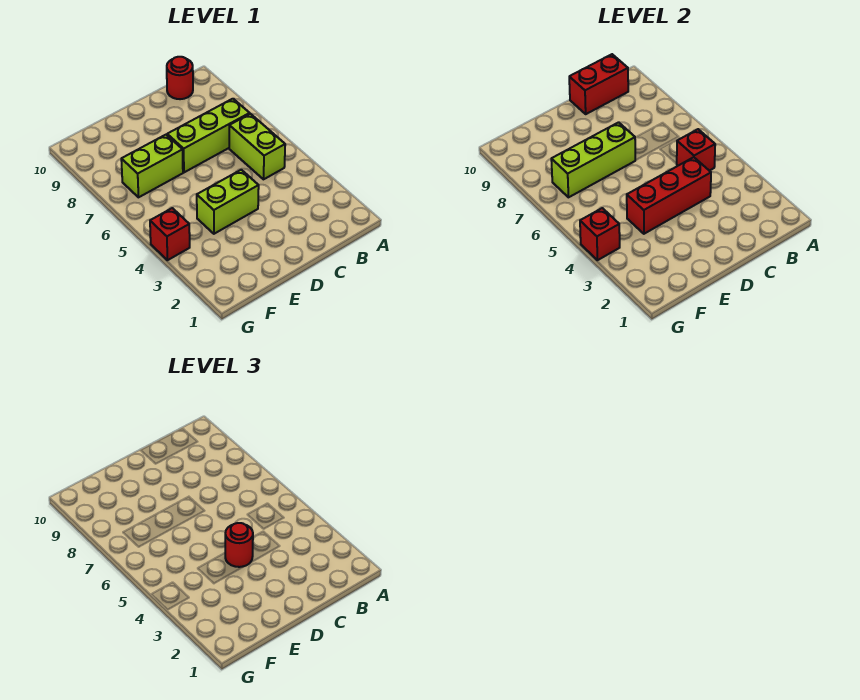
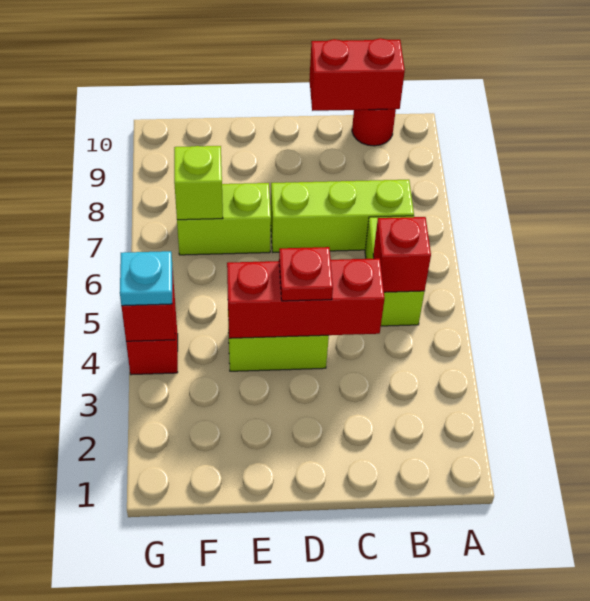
red 1x1 round brick [225,523,253,567] -> red 1x1 plate [279,247,333,301]
lime 1x3 brick [551,122,635,197] -> lime 1x1 brick [174,146,223,220]
none -> cyan 1x1 plate [120,251,172,306]

